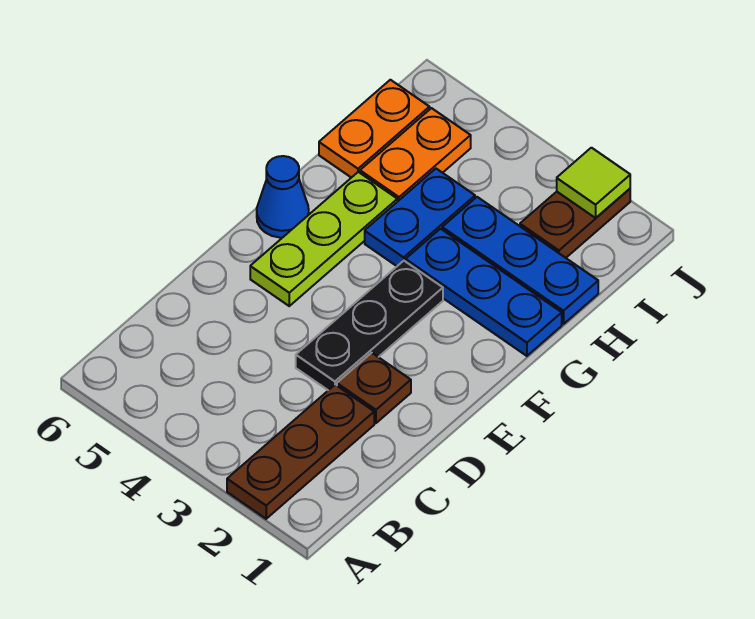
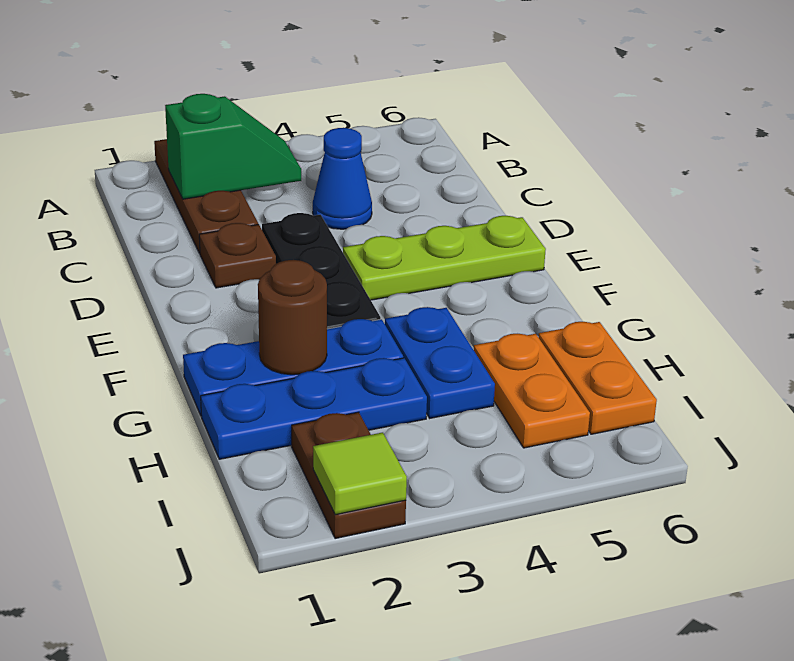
none -> green 1x2 slope [165,94,301,199]
lime 1x3 plate [250,172,397,306] -> lime 1x3 plate turned to [343,216,546,300]
blue 1x1 cone [257,156,309,238] -> blue 1x1 cone moved to [313,128,372,229]
none -> brown 1x1 round brick [258,260,327,375]

